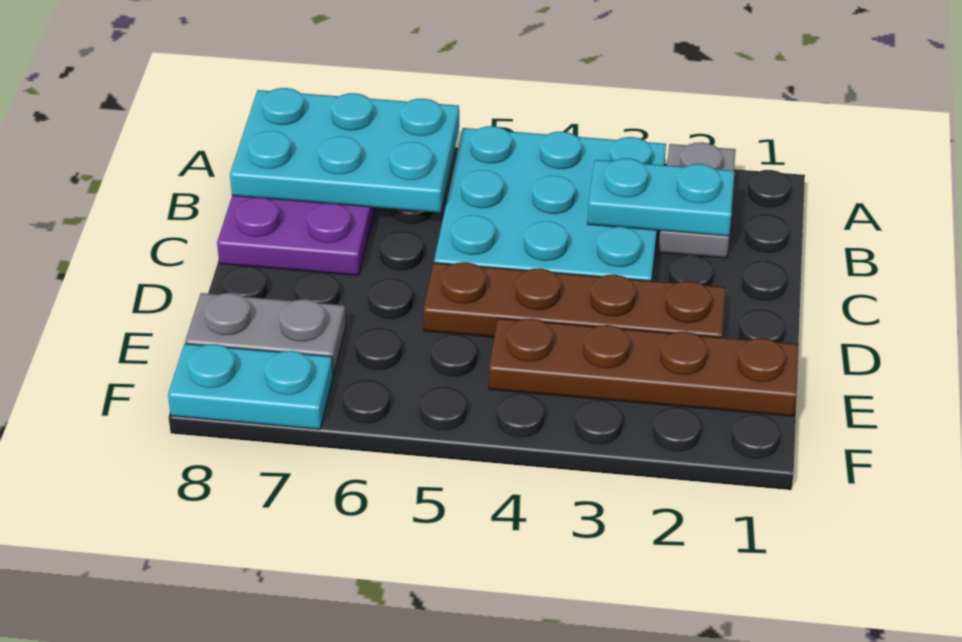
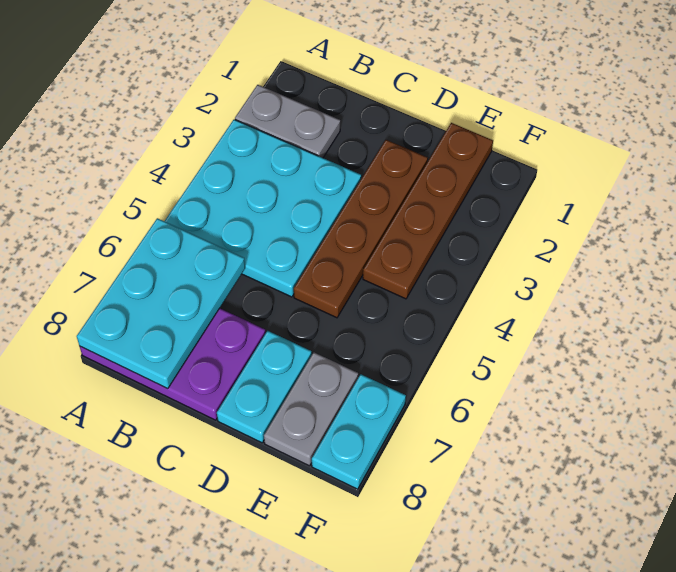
cyan 1x2 plate [588,158,734,236] -> cyan 1x2 plate moved to [217,331,312,443]

